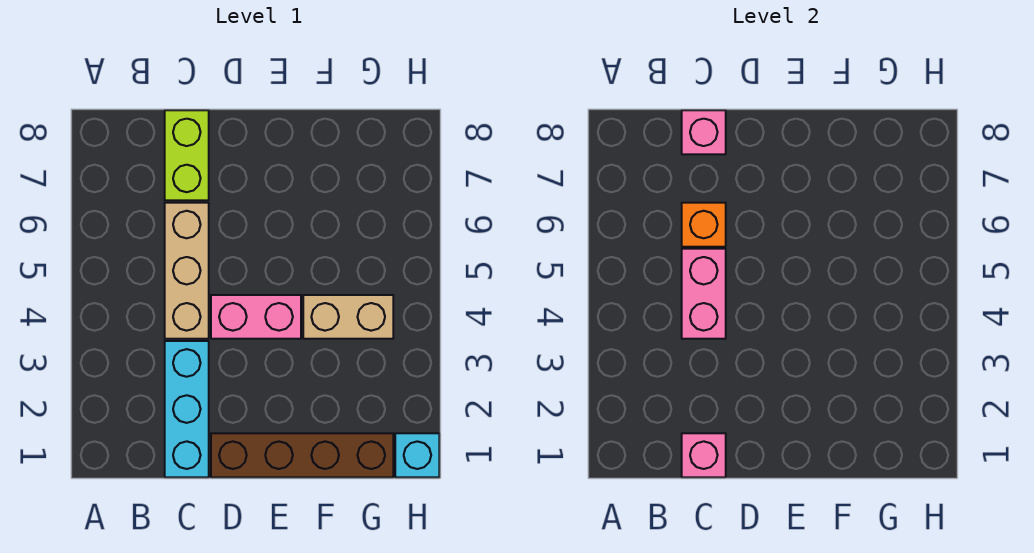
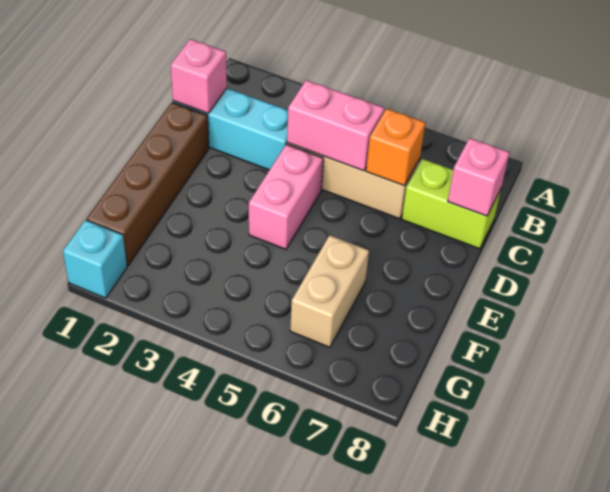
tan 1x2 brick [303,295,393,339] -> tan 1x2 brick moved to [290,235,369,347]

